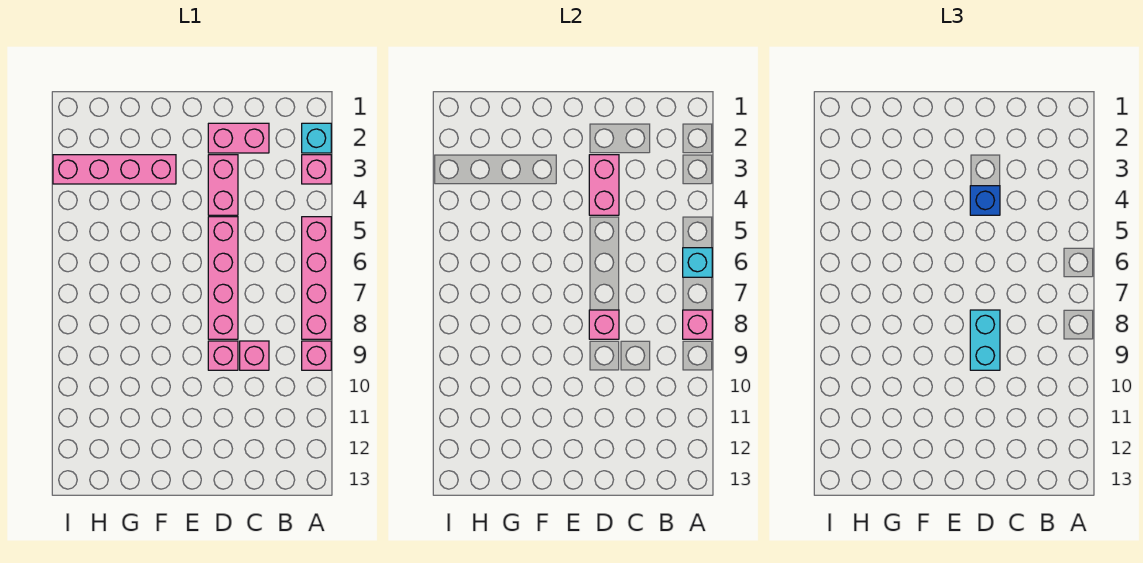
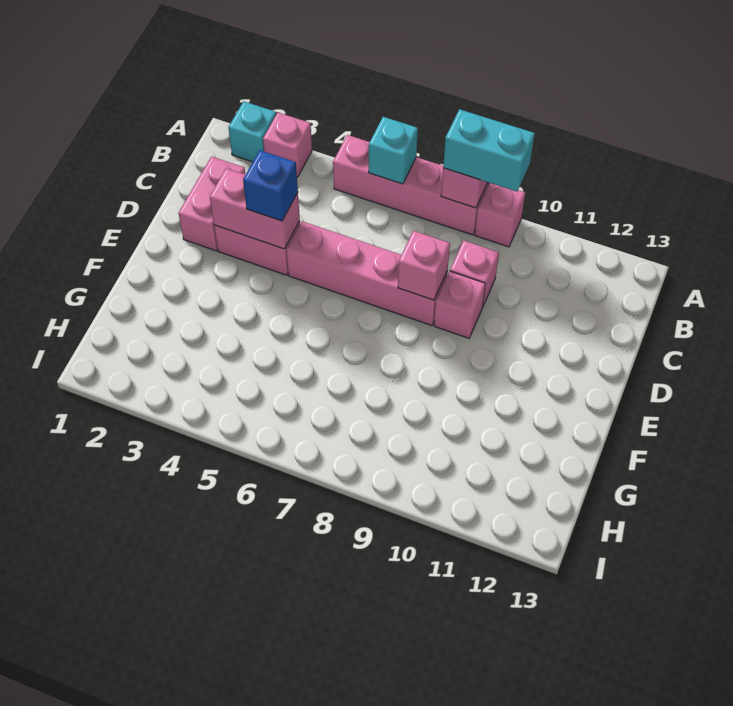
cyan 1x2 brick [970,310,1000,370] -> cyan 1x2 brick moved to [443,109,535,191]
pink 1x4 brick [53,155,176,184] -> none

